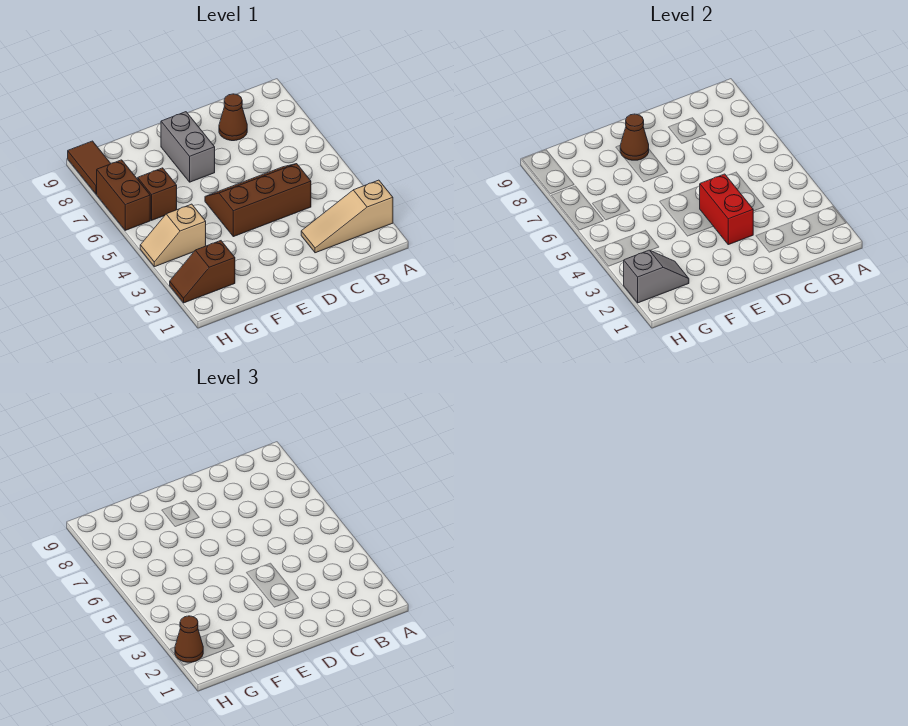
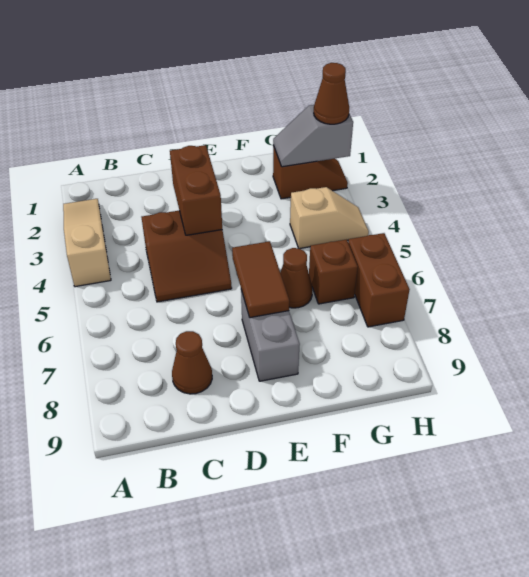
tan 1x3 slope [301,180,393,253] -> tan 1x3 slope turned to [63,199,111,287]
brown 2x3 slope [205,164,311,237] -> brown 2x2 slope [141,210,232,302]
red 1x2 brick [700,174,753,245] -> brown 1x2 brick [170,145,222,235]
brown 1x1 cone [620,114,649,160] -> brown 1x1 cone moved to [280,248,313,308]
brown 1x2 tile [68,141,111,194] -> brown 1x2 tile moved to [232,241,289,318]

